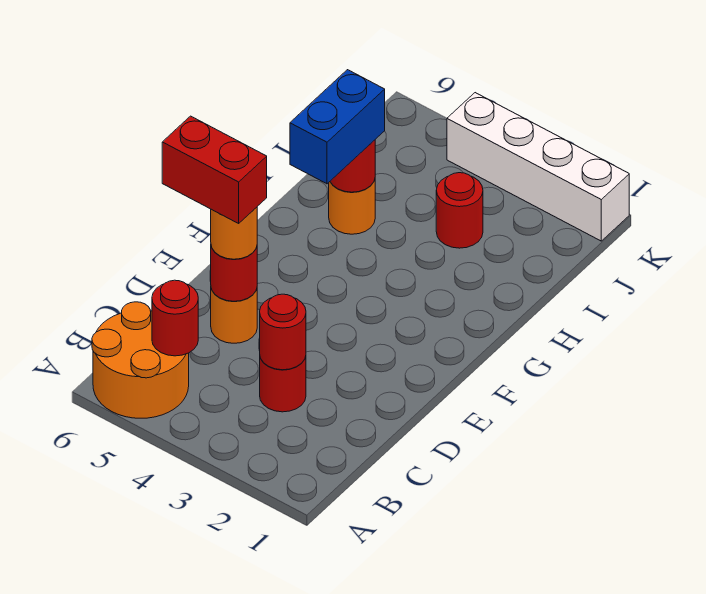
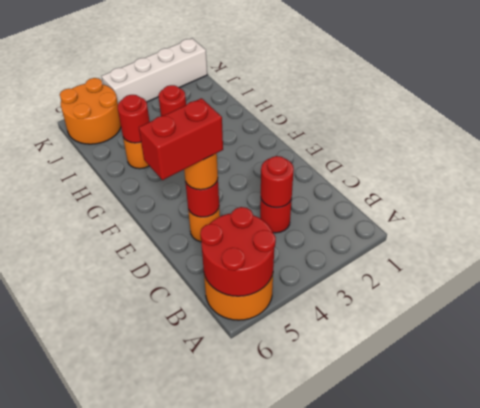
red 1x1 round brick [152,280,198,356] -> red 2x2 round brick [200,207,276,296]
blue 1x2 brick [290,70,385,184] -> none
none -> orange 2x2 round brick [60,78,121,144]

